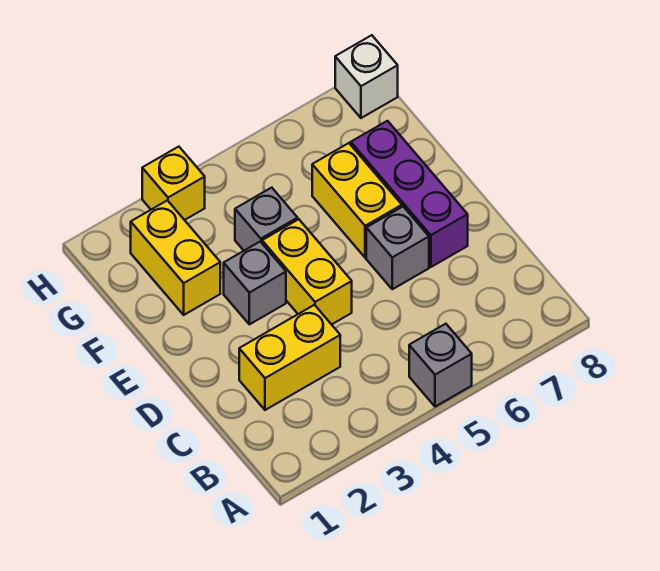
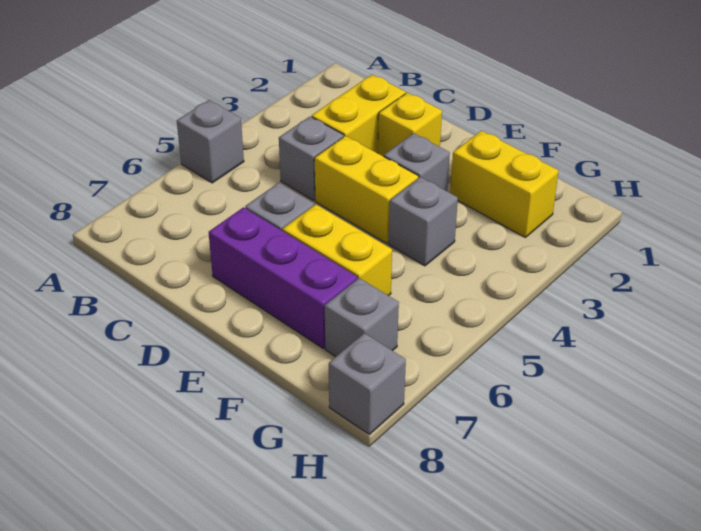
none -> grey 1x1 brick [279,117,344,201]
none -> grey 1x1 brick [325,278,399,357]
yellow 1x1 brick [142,147,205,220] -> yellow 1x1 brick moved to [378,93,442,156]
white 1x1 brick [335,35,398,118] -> grey 1x1 brick [329,333,406,434]

